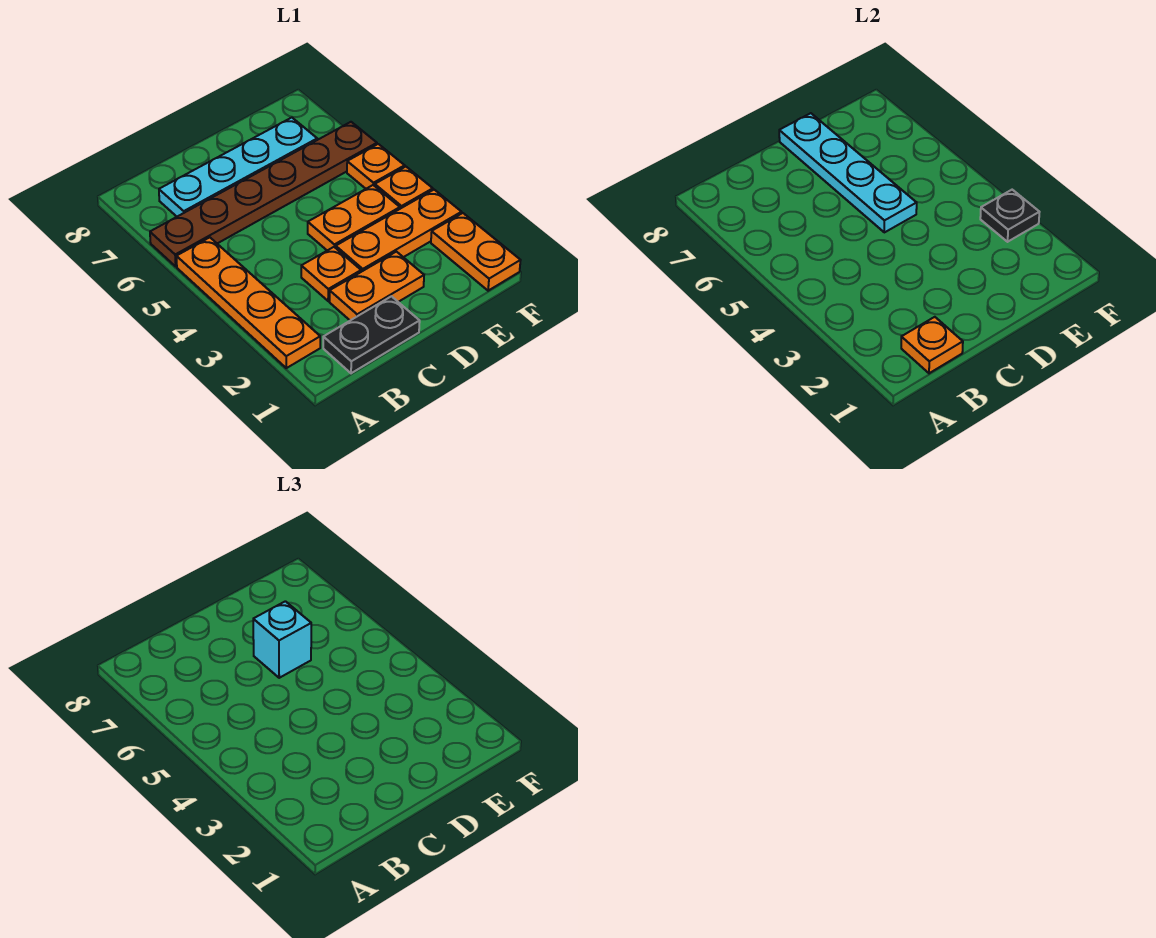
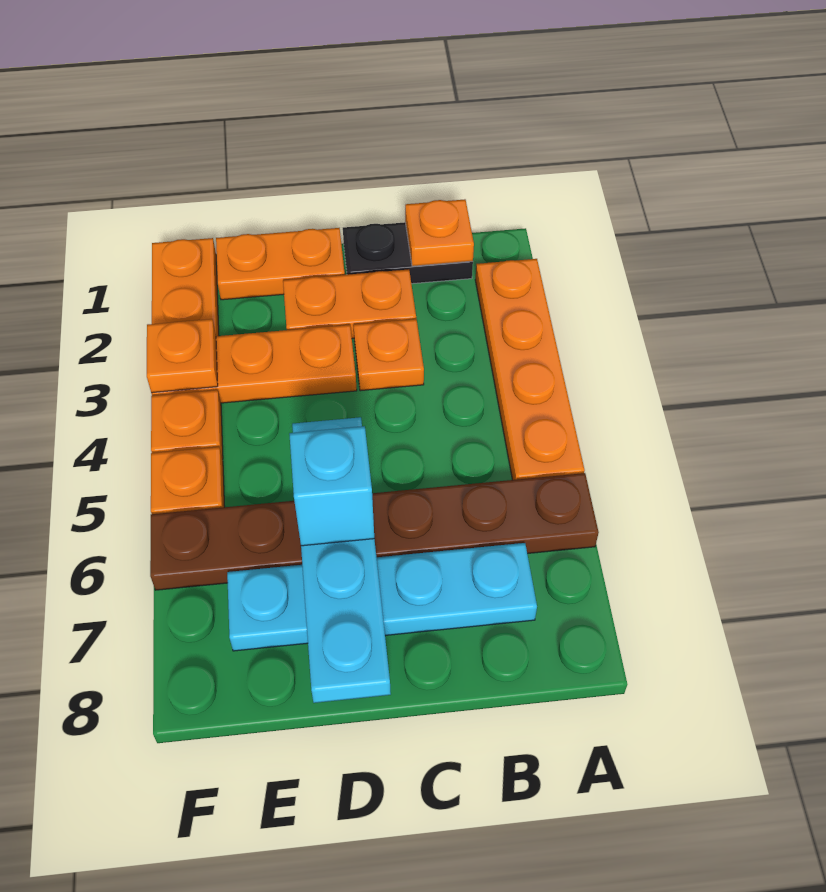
orange 1x2 plate [308,185,400,250] -> orange 1x2 plate moved to [216,228,345,300]
black 1x1 plate [980,190,1039,242] -> orange 1x1 plate [147,319,218,393]

